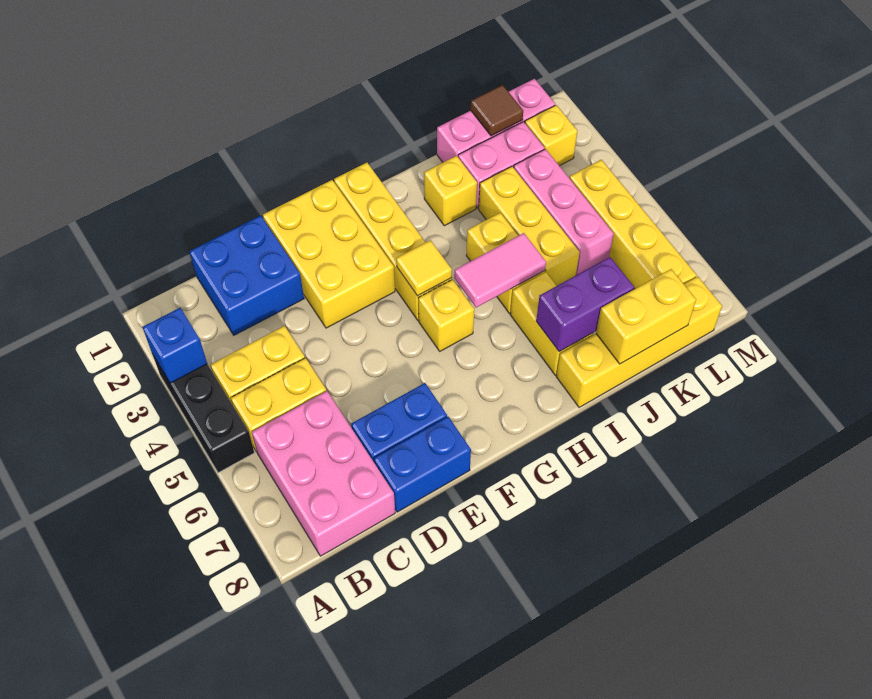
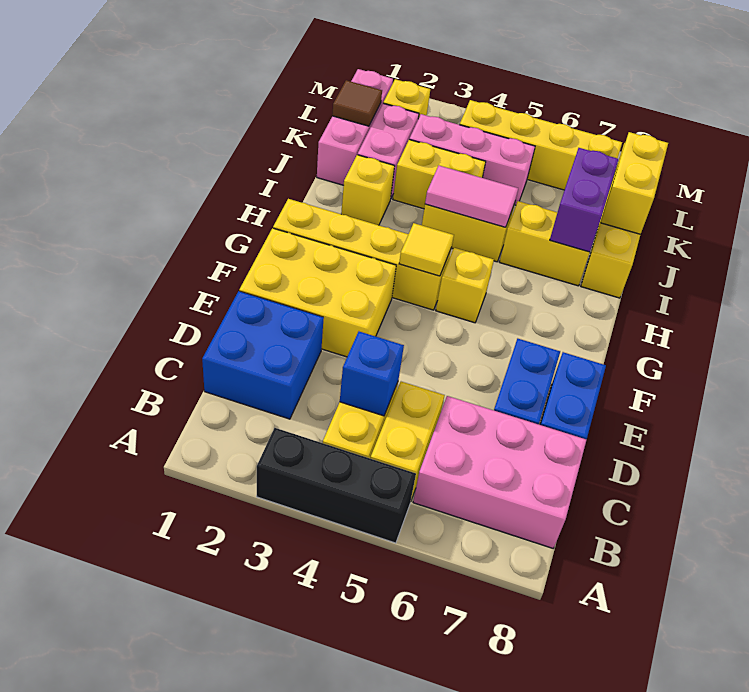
blue 1x1 brick [142,308,207,383] -> blue 1x1 brick moved to [340,332,404,416]
pink 1x2 tile [454,233,546,308] -> pink 1x2 tile turned to [425,166,518,227]
yellow 1x3 brick [479,167,580,286] -> yellow 1x2 brick [393,140,486,209]

